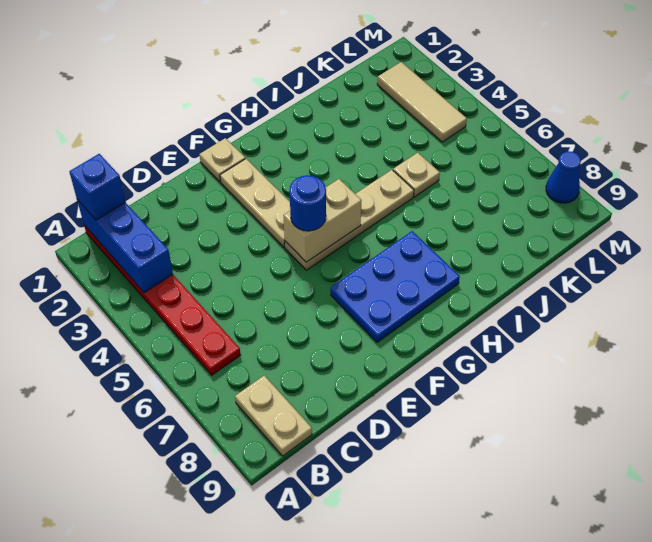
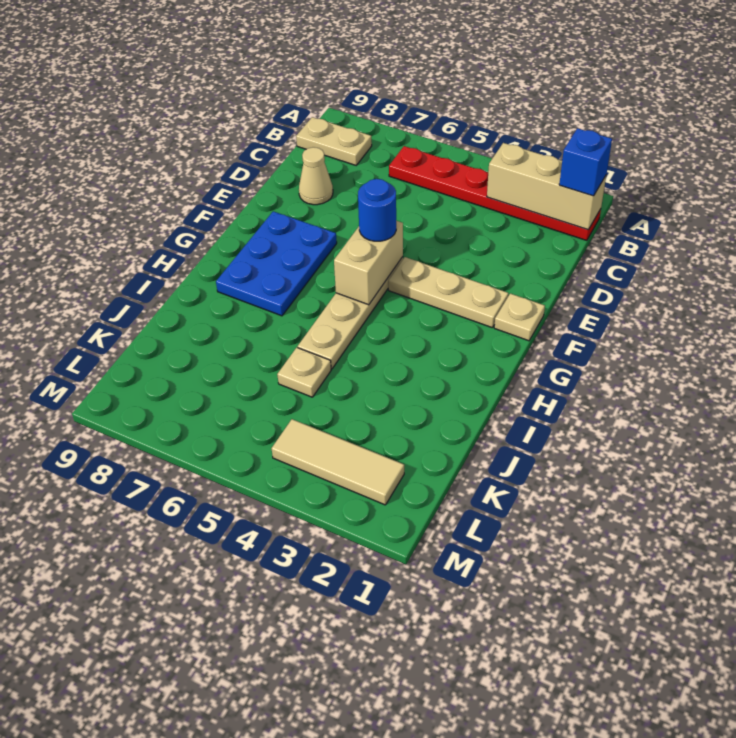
blue 1x3 brick [77,199,173,293] -> tan 1x3 brick [487,143,606,230]
none -> tan 1x1 cone [299,147,333,205]
blue 1x1 cone [546,151,581,203] -> none

